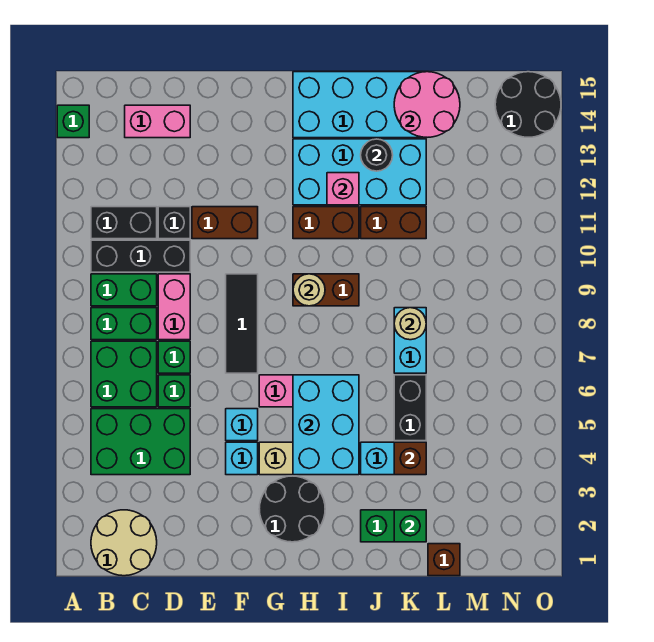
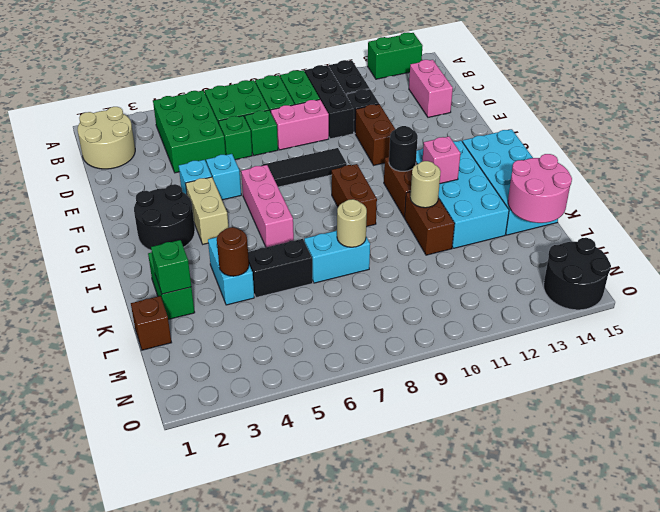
green 1x1 brick [57,105,89,138] -> green 1x2 brick [368,33,423,79]
cyan 2x3 brick [293,375,359,475] -> none
tan 1x1 round brick [293,274,325,306] -> tan 1x1 round brick moved to [410,161,441,208]
black 1x1 round brick [361,139,393,171] -> black 1x1 round brick moved to [389,126,418,171]
brown 1x1 brick [394,442,426,475] -> brown 1x1 round brick [217,227,249,276]

